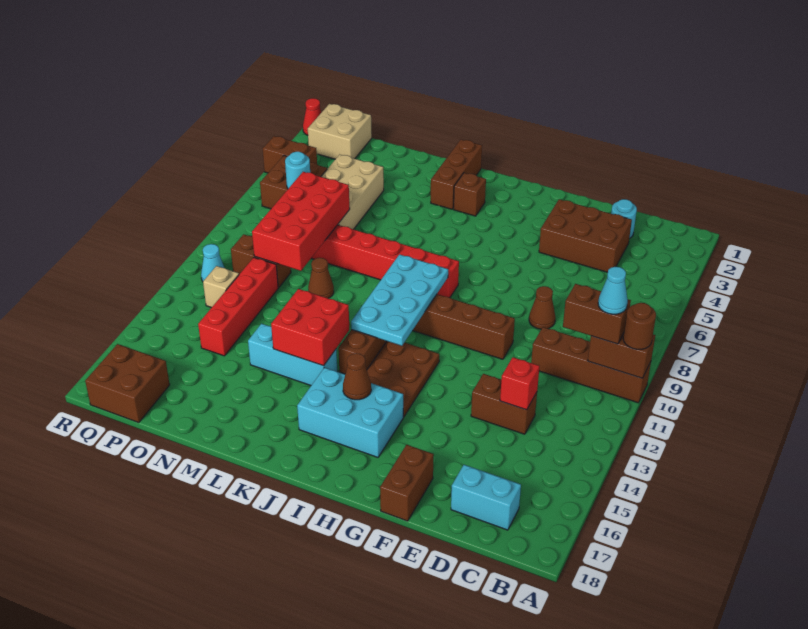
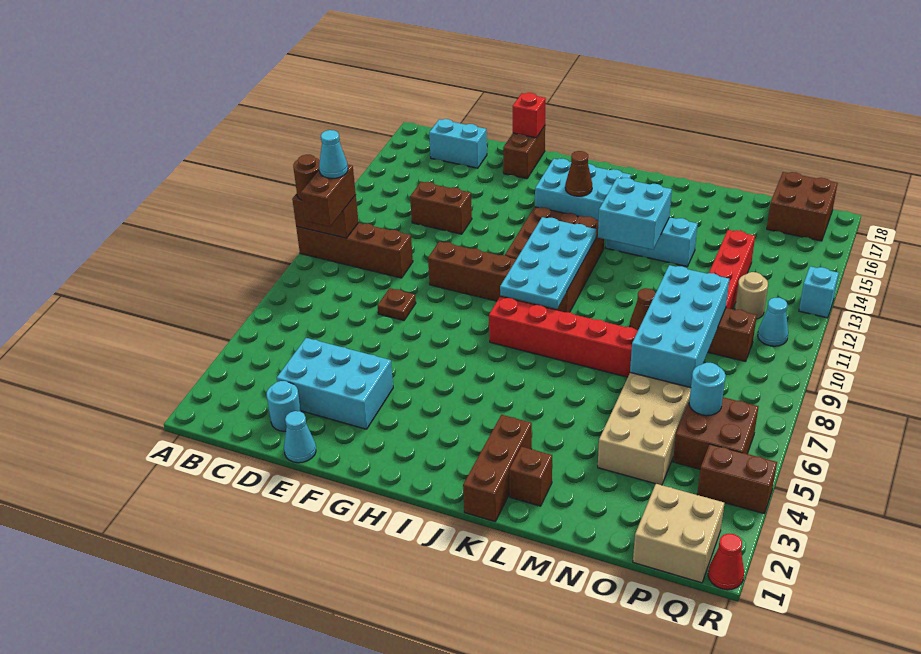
brown 1x2 brick [563,284,631,344] -> brown 1x2 brick turned to [301,165,356,227]
brown 2x3 brick [539,199,632,272] -> cyan 2x3 brick [277,338,393,429]
red 1x1 brick [500,357,540,410] -> red 1x1 brick moved to [513,93,546,138]
none -> cyan 1x1 cone [284,411,316,463]
brown 1x1 cone [529,286,555,329] -> brown 1x1 plate [378,288,416,321]
brown 1x1 brick [454,173,486,216] -> brown 1x1 brick moved to [509,447,552,506]
red 2x2 brick [271,289,349,366] -> cyan 2x2 brick [598,178,672,250]
red 2x4 brick [252,172,350,271] -> cyan 2x4 brick [630,265,729,388]
tan 1x1 brick [203,266,239,308] -> tan 1x1 round brick [735,272,768,319]
none -> cyan 1x1 brick [799,266,839,318]

